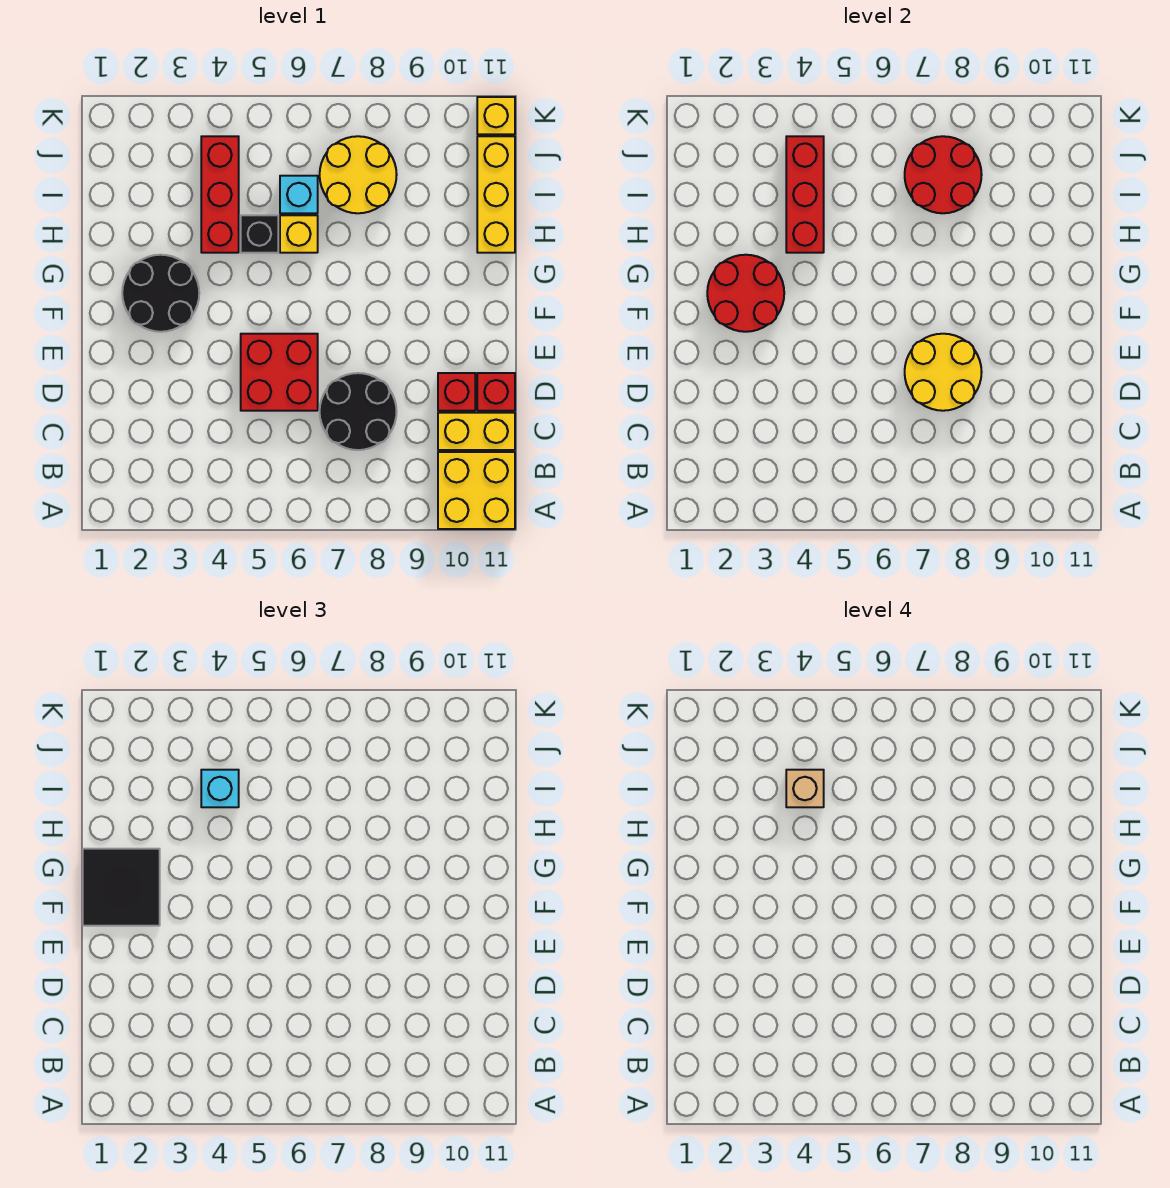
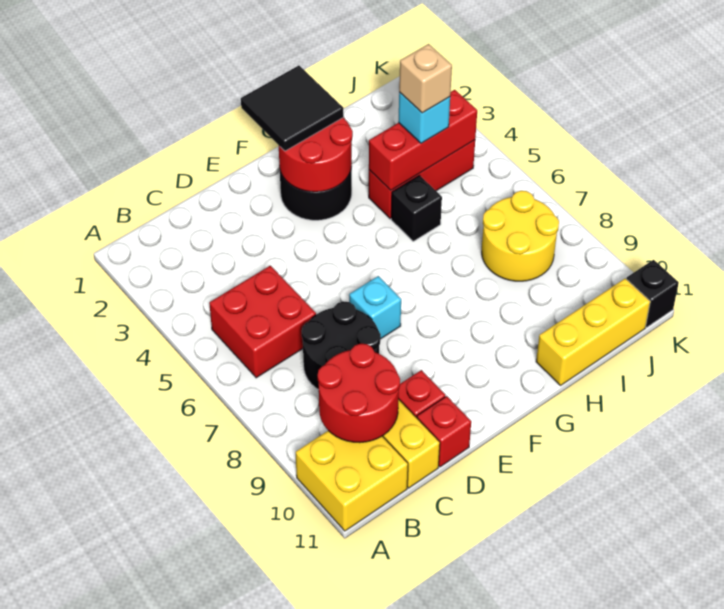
red 2x2 brick [241,334,318,411] -> red 2x2 brick moved to [209,266,316,378]
yellow 2x2 round brick [905,334,982,411] -> none
yellow 1x1 brick [280,215,318,253] -> none
cyan 1x1 brick [280,176,318,213] -> cyan 1x1 brick moved to [349,276,401,338]
red 2x2 round brick [905,136,982,213] -> red 2x2 round brick moved to [318,344,400,443]
yellow 1x1 brick [477,97,515,134] -> black 1x1 brick [626,260,679,327]

